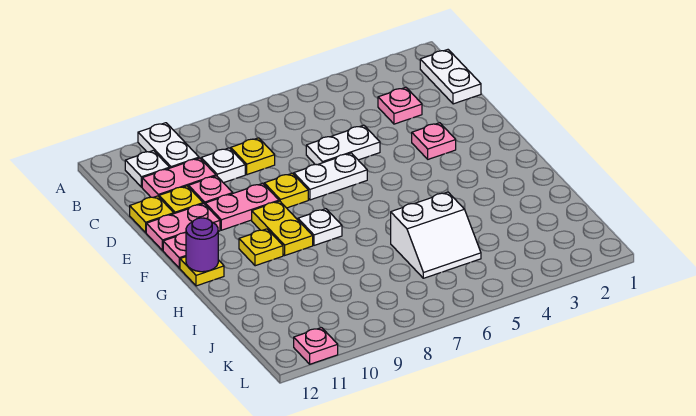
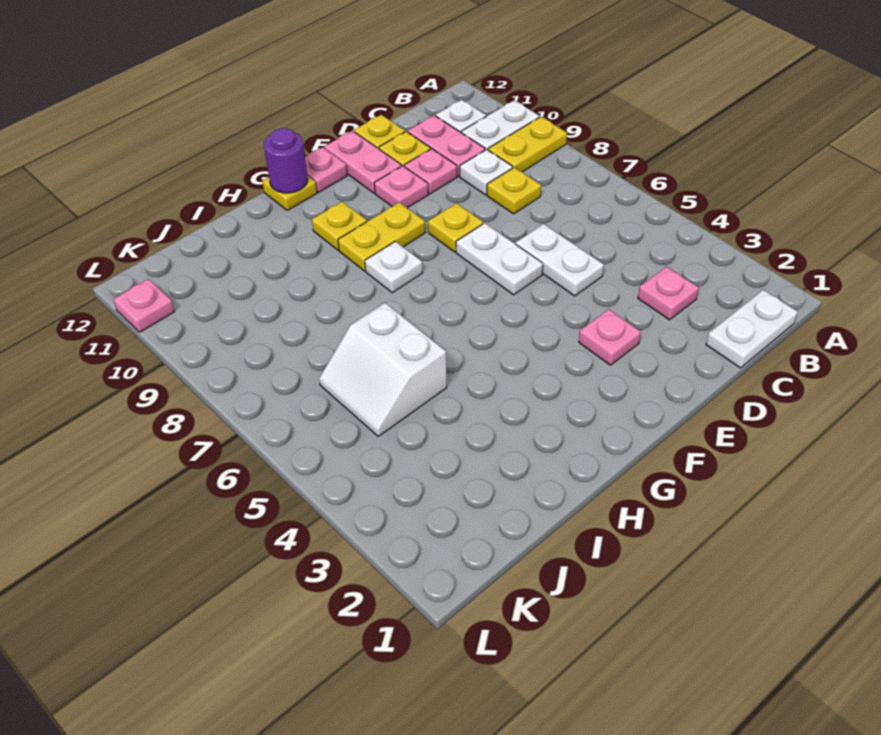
none -> yellow 1x2 plate [488,117,567,172]
pink 1x2 plate [205,183,279,230] -> pink 1x1 plate [374,166,428,208]

